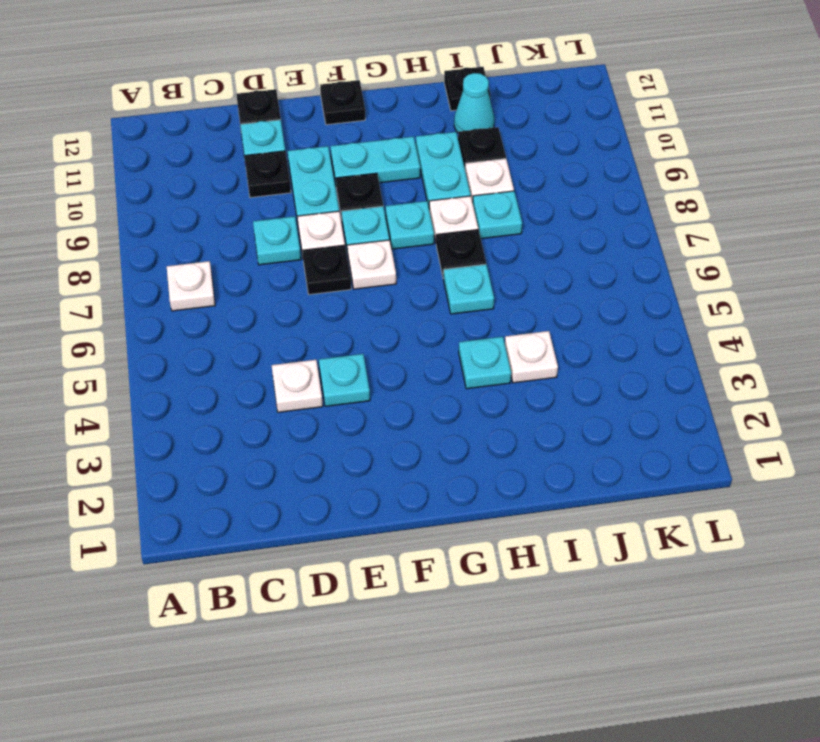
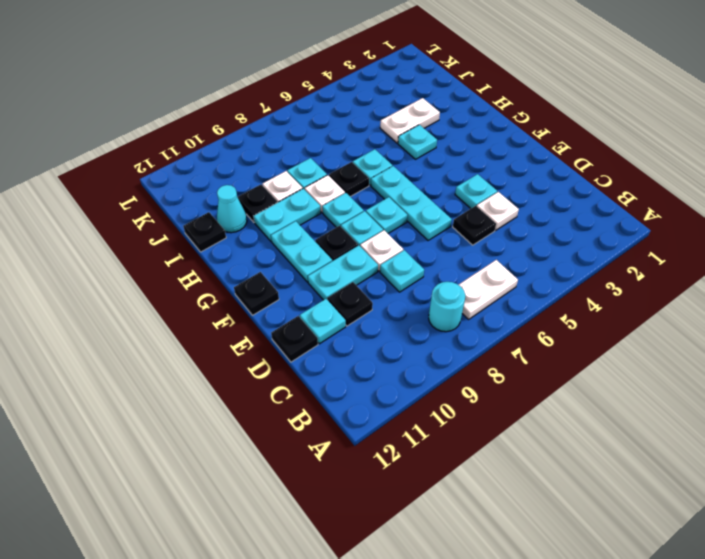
white 1x1 plate [167,261,215,311] -> white 1x2 plate [459,260,518,319]
none -> cyan 1x1 round brick [429,282,465,332]
none -> cyan 1x3 plate [371,166,452,241]
black 1x1 plate [302,245,351,295] -> black 1x1 plate moved to [453,206,496,245]
white 1x1 plate [347,240,396,289] -> cyan 1x1 plate [366,197,407,233]
white 1x1 plate [505,331,558,383] -> white 1x2 plate [380,98,440,143]

